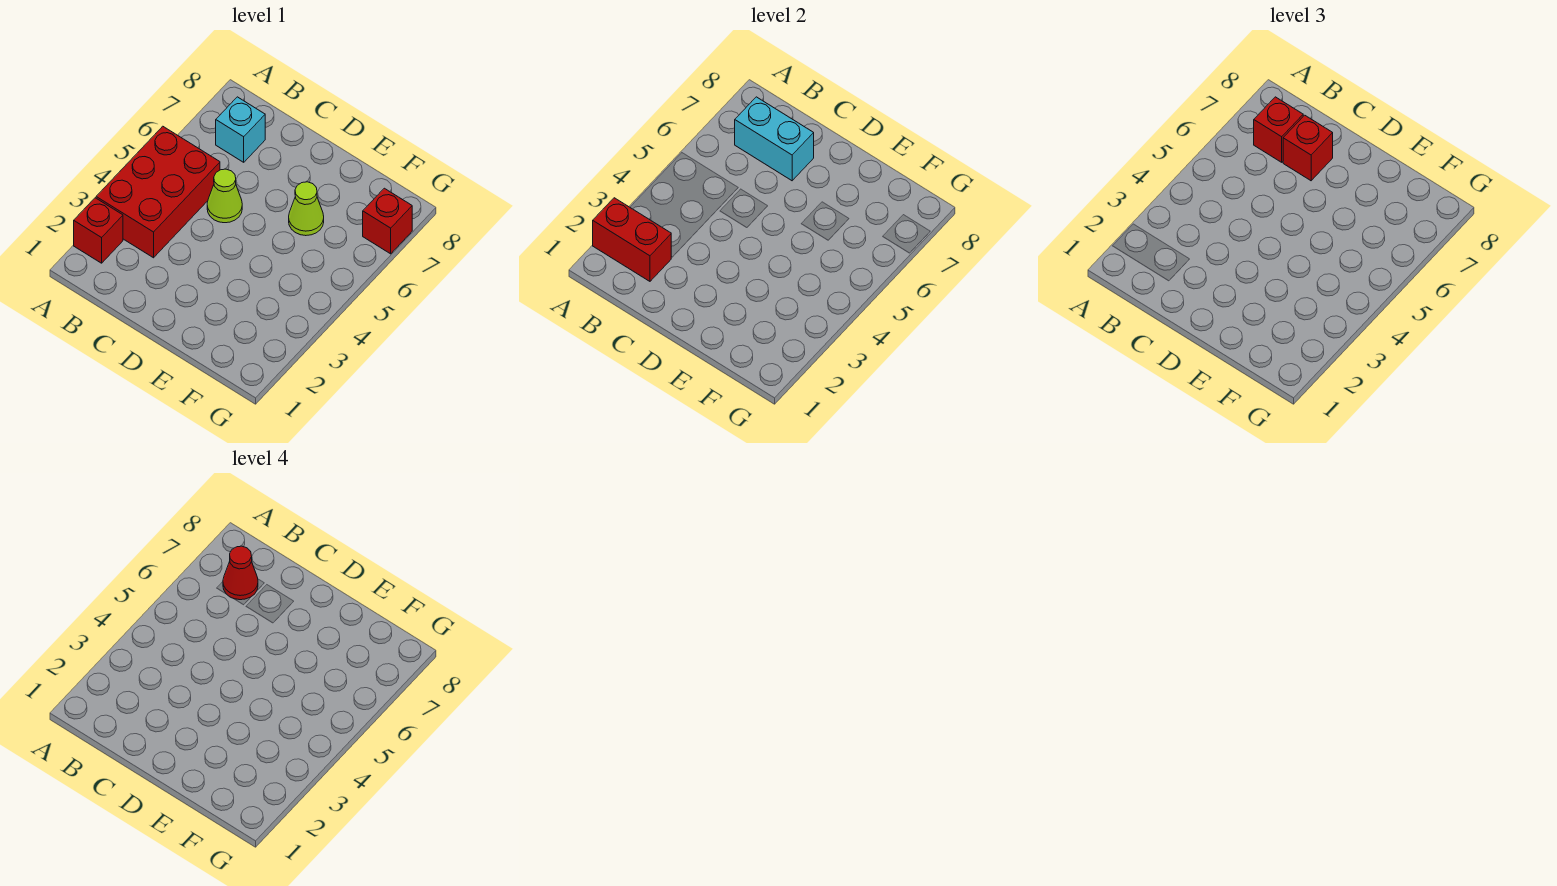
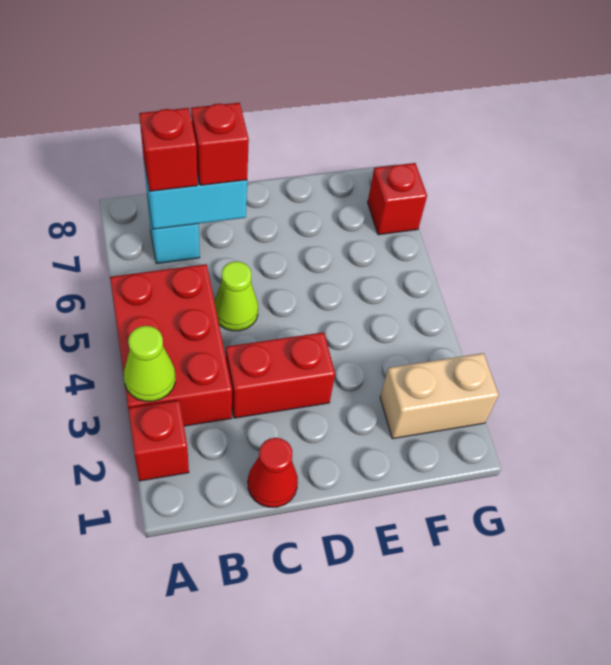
red 1x2 brick [593,198,671,281] -> red 1x2 brick moved to [226,332,335,418]
red 1x1 cone [223,546,258,600] -> red 1x1 cone moved to [248,438,298,507]
lime 1x1 cone [289,182,324,236] -> lime 1x1 cone moved to [124,326,175,401]
none -> tan 1x2 brick [380,353,499,439]

